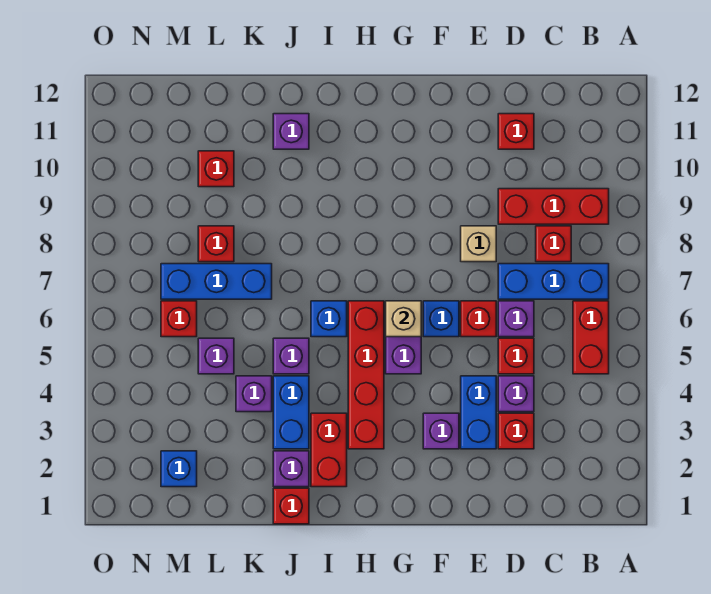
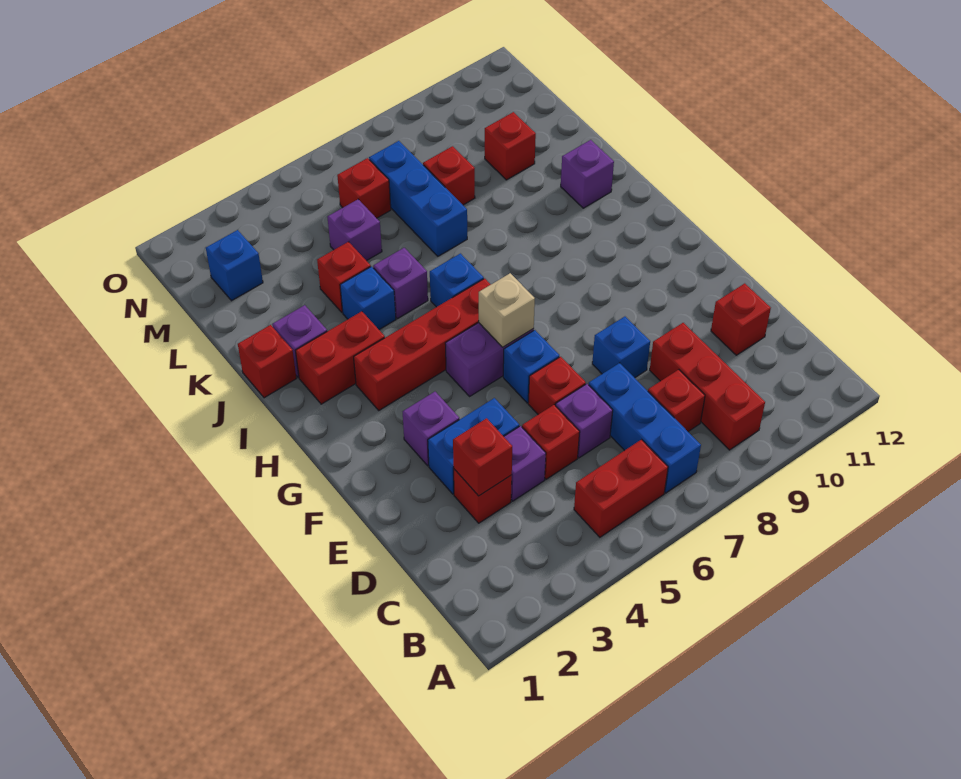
none -> red 1x1 brick [453,418,512,496]
tan 1x1 brick [461,226,496,262] -> blue 1x1 brick [592,317,650,378]
blue 1x2 brick [273,376,309,449] -> blue 1x1 brick [340,267,396,329]
purple 1x1 brick [236,376,272,412] -> red 1x1 brick [317,242,371,312]

